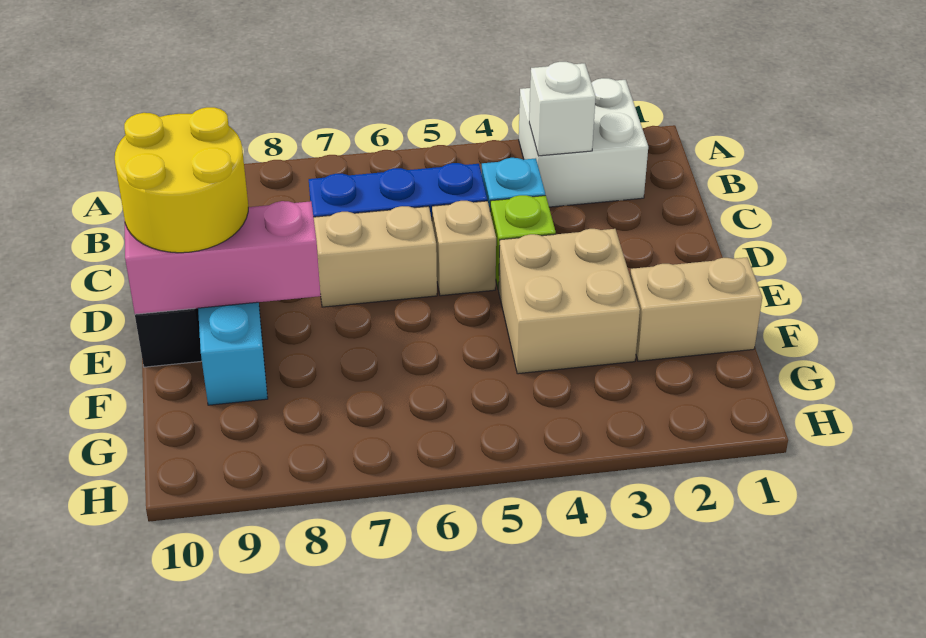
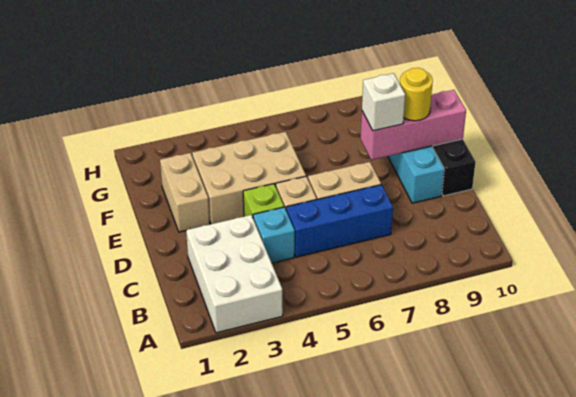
white 2x2 brick [519,78,648,207] -> white 2x3 brick [186,215,283,333]
white 1x1 brick [529,62,596,156] -> white 1x1 brick moved to [362,73,405,131]
yellow 2x2 round brick [115,107,248,253] -> yellow 1x1 round brick [400,68,433,121]
tan 2x2 brick [499,229,640,374] -> tan 2x3 brick [192,132,306,224]
tan 1x2 brick [630,257,762,361] -> tan 1x2 brick turned to [160,153,210,232]

